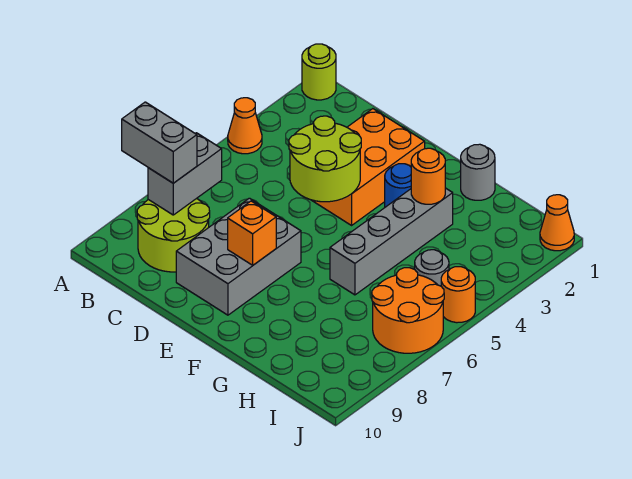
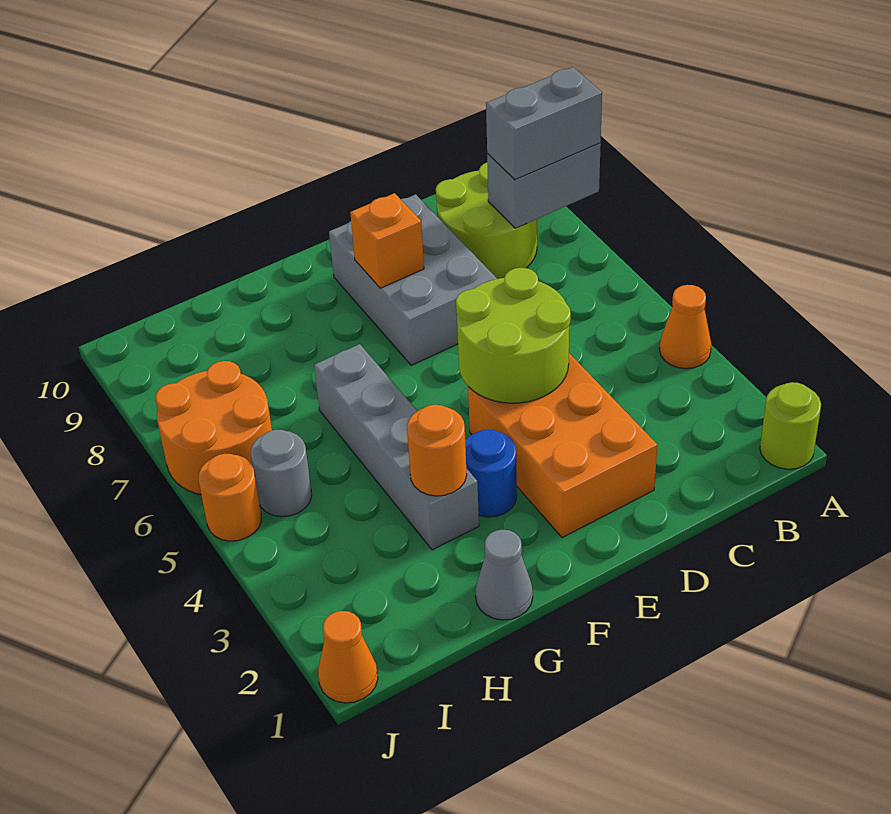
grey 1x2 brick [148,133,222,215] -> grey 1x2 brick turned to [487,143,601,228]
grey 1x1 round brick [461,144,495,200] -> grey 1x1 cone [475,530,533,620]

